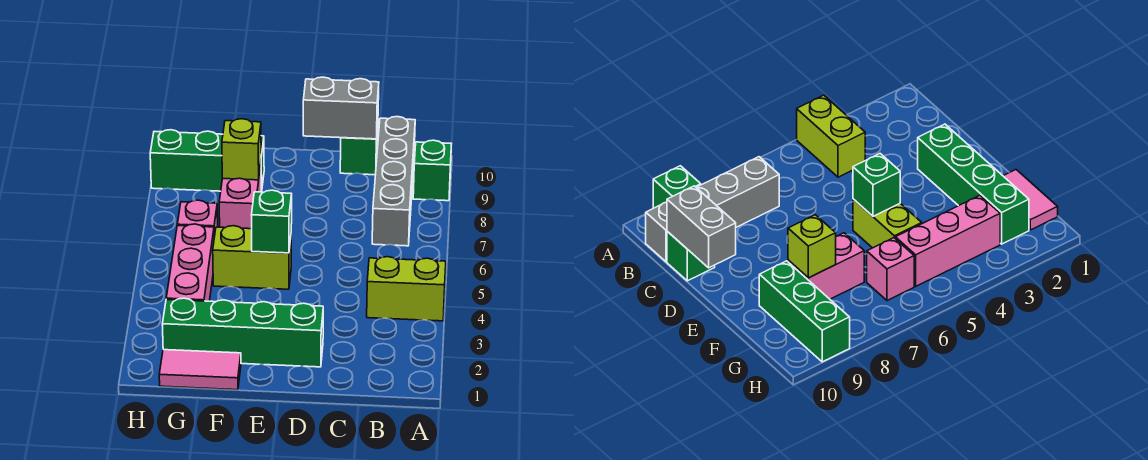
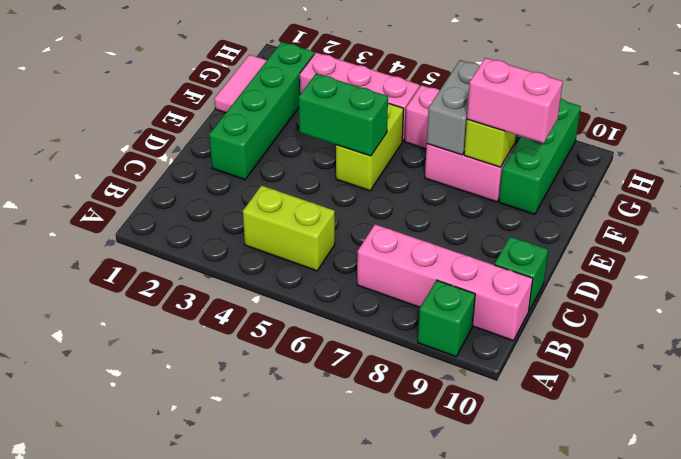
lime 1x2 brick [367,257,446,321] -> lime 1x2 brick turned to [243,185,335,271]
grey 1x4 brick [372,117,415,246] -> pink 1x4 brick [357,224,533,341]
grey 1x2 brick [303,77,379,139] -> grey 1x2 brick moved to [427,60,480,155]
green 1x1 brick [252,190,292,253] -> green 1x2 brick [299,74,388,156]
none -> pink 1x2 brick [467,58,563,143]

